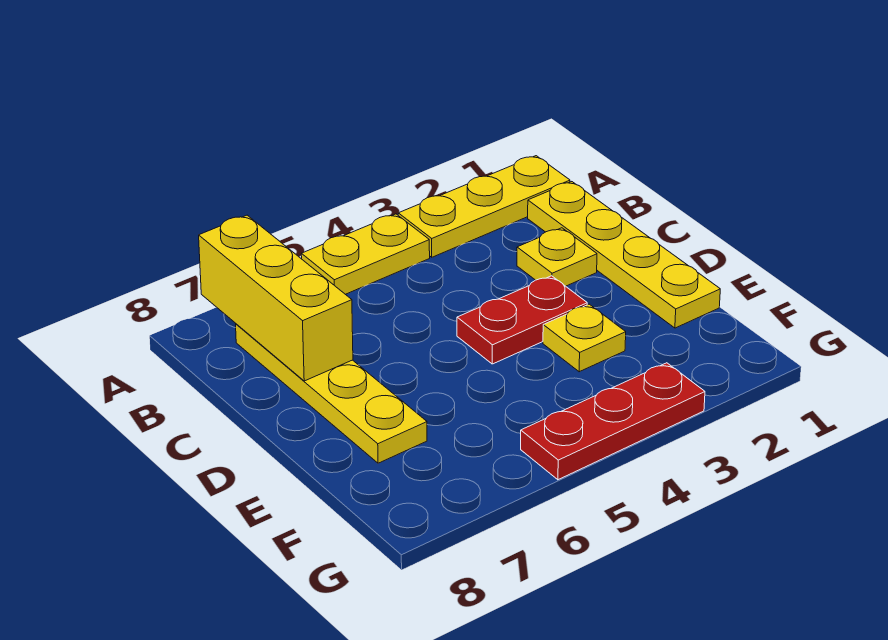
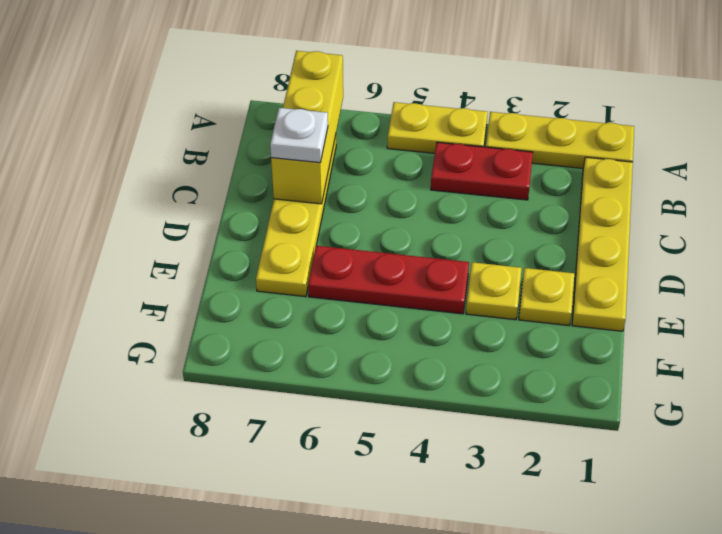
yellow 1x1 plate [517,228,597,286] -> yellow 1x1 plate moved to [519,268,574,325]
none -> white 1x1 plate [270,108,328,163]
red 1x2 plate [457,276,587,364] -> red 1x2 plate moved to [431,142,533,200]
red 1x3 plate [521,363,705,480] -> red 1x3 plate moved to [308,246,469,314]

